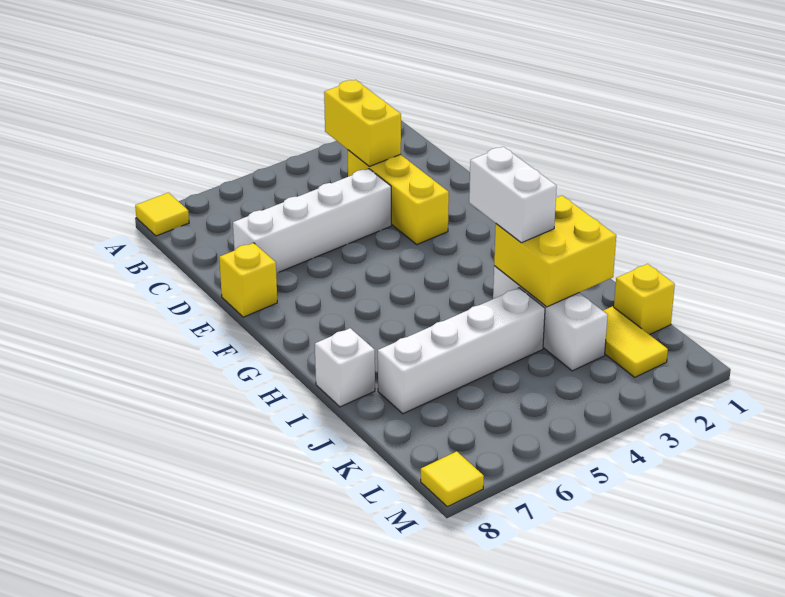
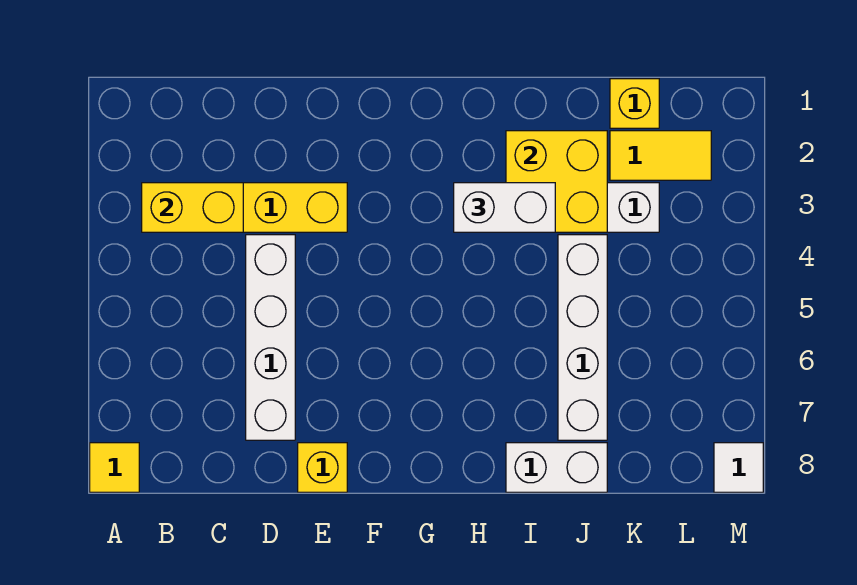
white 1x1 brick [315,328,375,407] -> white 1x2 brick [506,443,607,492]
yellow 1x1 tile [421,451,484,507] -> white 1x1 tile [714,443,763,492]

